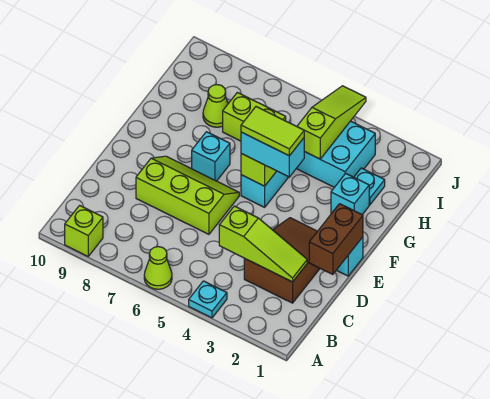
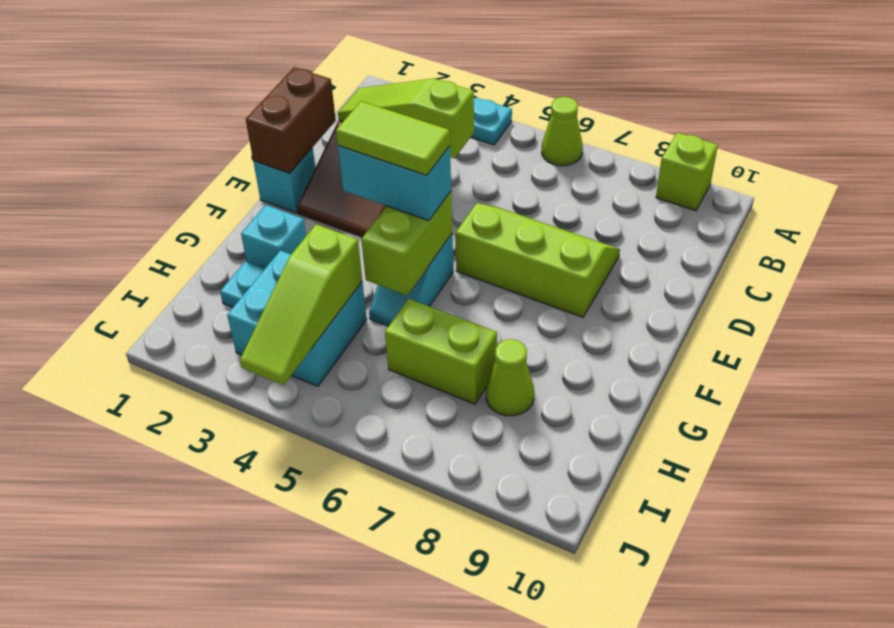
lime 2x3 slope [136,156,239,234] -> lime 2x3 slope turned to [456,203,620,317]
cyan 1x1 brick [192,132,230,181] -> none

